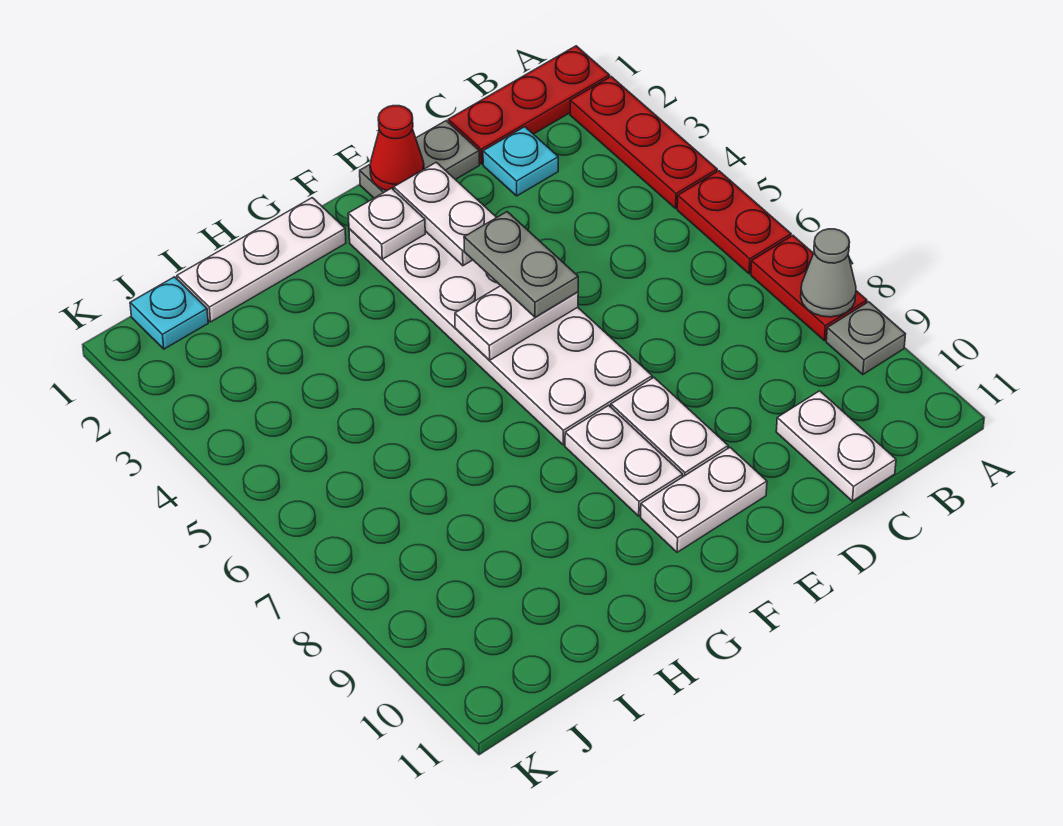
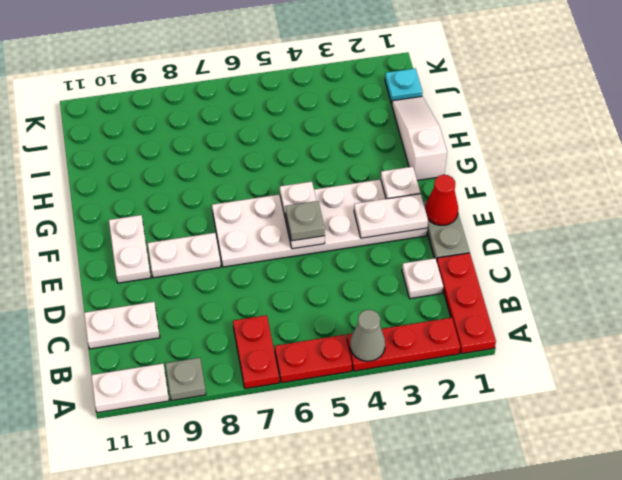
red 1x2 plate [751,236,867,341] -> red 1x2 plate turned to [233,315,279,389]
grey 1x1 cone [801,229,856,317] -> grey 1x1 cone moved to [350,310,385,361]
cyan 1x1 plate [483,127,558,196] -> white 1x1 plate [402,258,443,299]
grey 1x2 plate [464,212,578,317] -> grey 1x1 plate [285,201,325,241]
white 1x2 plate [565,405,683,516] -> white 1x2 plate moved to [91,364,169,413]
white 1x3 plate [177,198,346,322] -> white 1x3 slope [392,97,447,180]

